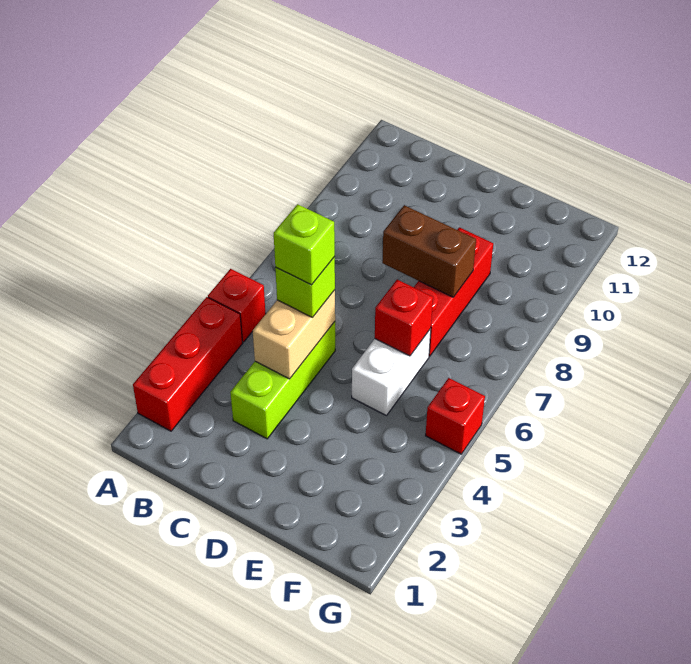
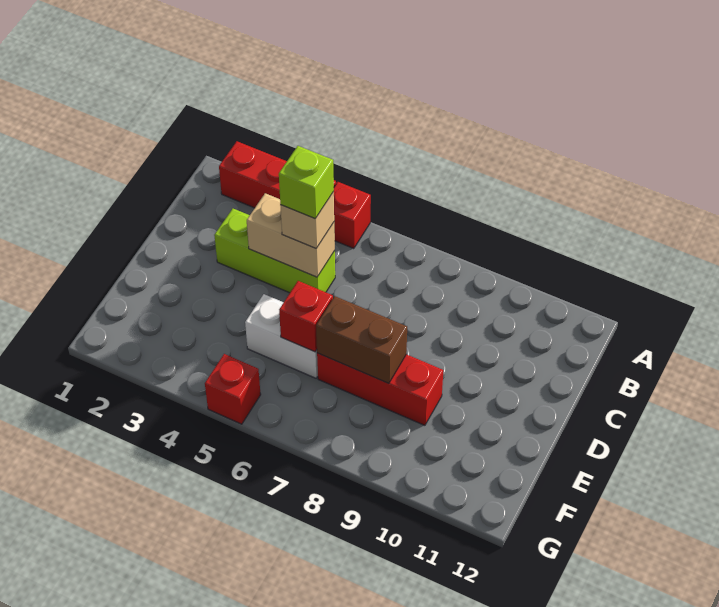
lime 1x1 brick [275,257,335,318] -> tan 1x1 brick [280,192,334,248]
brown 1x2 brick [382,205,476,297] -> brown 1x2 brick turned to [316,296,407,383]

